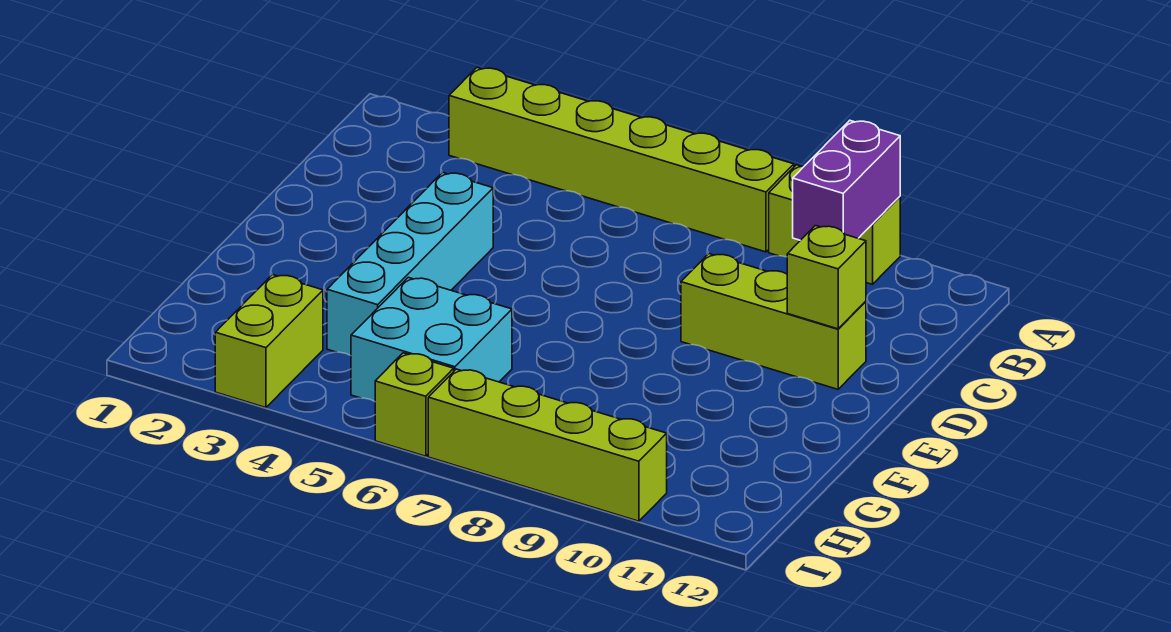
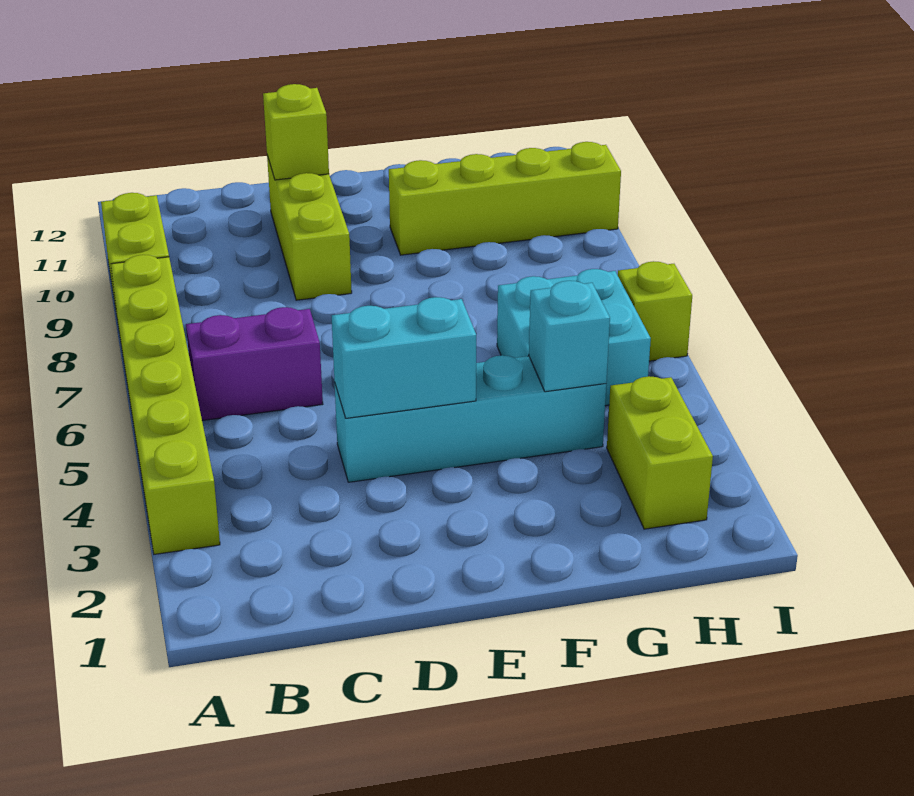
purple 1x2 brick [793,121,900,240] -> purple 1x2 brick moved to [186,307,323,421]
none -> cyan 1x2 brick [332,297,476,418]
none -> cyan 1x1 brick [529,281,610,392]
lime 1x2 brick [215,275,323,408] -> lime 1x2 brick turned to [607,376,713,529]
lime 1x4 brick [428,369,667,521] -> lime 1x4 brick turned to [389,142,621,255]

